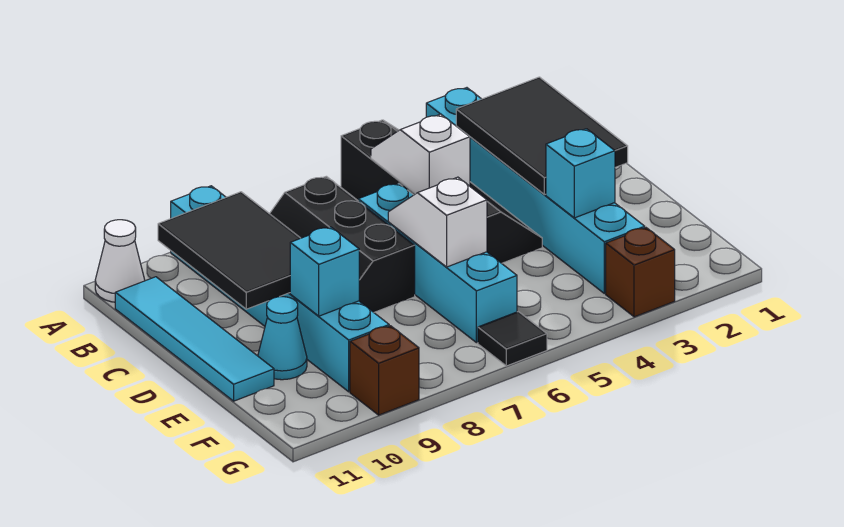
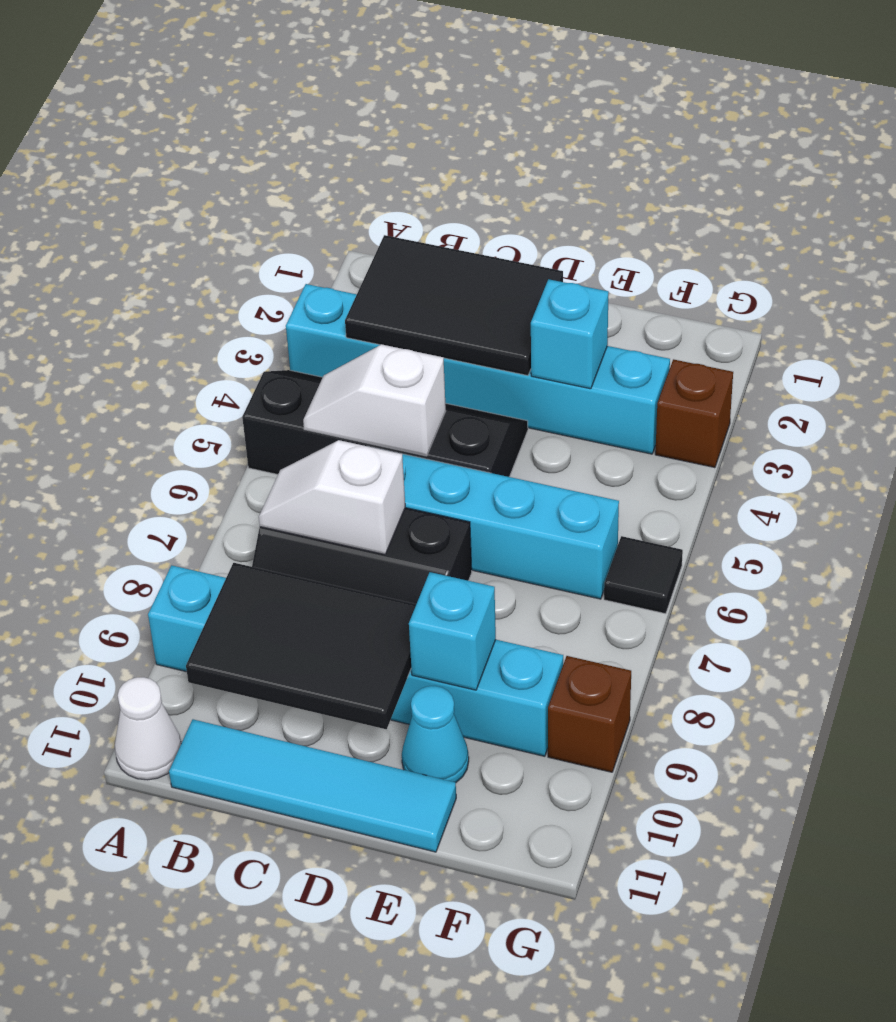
white 1x2 slope [388,177,487,267] -> white 1x2 slope moved to [259,440,405,554]

